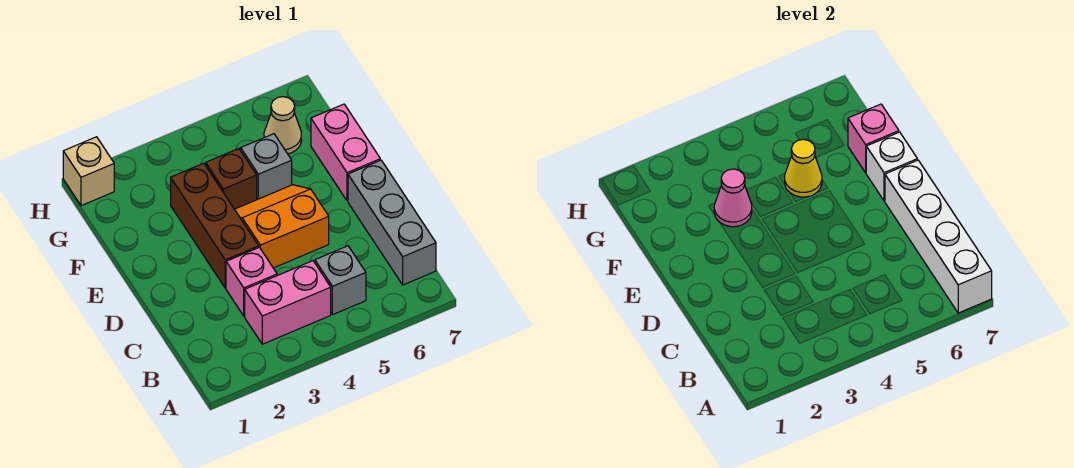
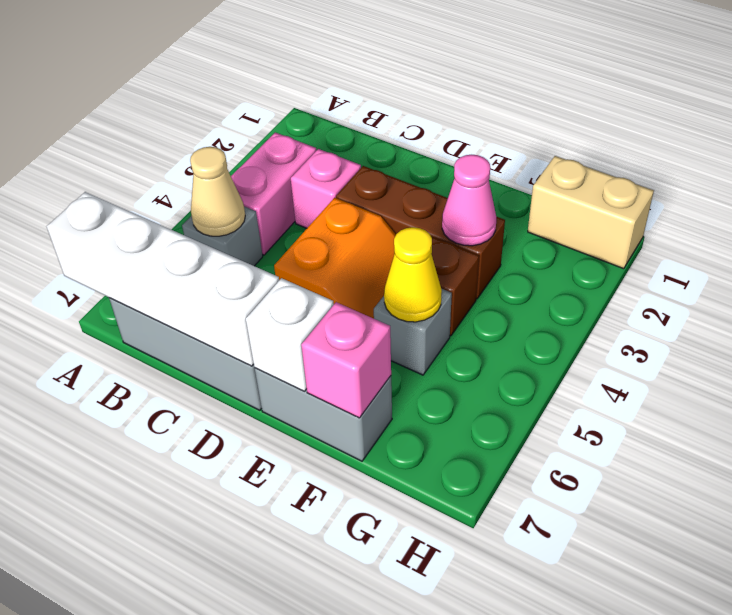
pink 1x2 brick [311,104,380,201] -> grey 1x2 brick [255,368,392,461]
tan 1x1 cone [264,97,301,154] -> tan 1x1 cone moved to [190,147,245,236]
tan 1x1 brick [63,137,114,206] -> tan 1x2 brick [528,156,654,269]

